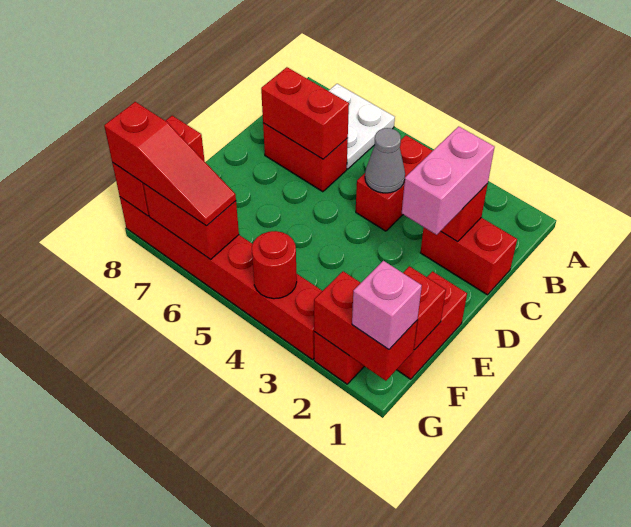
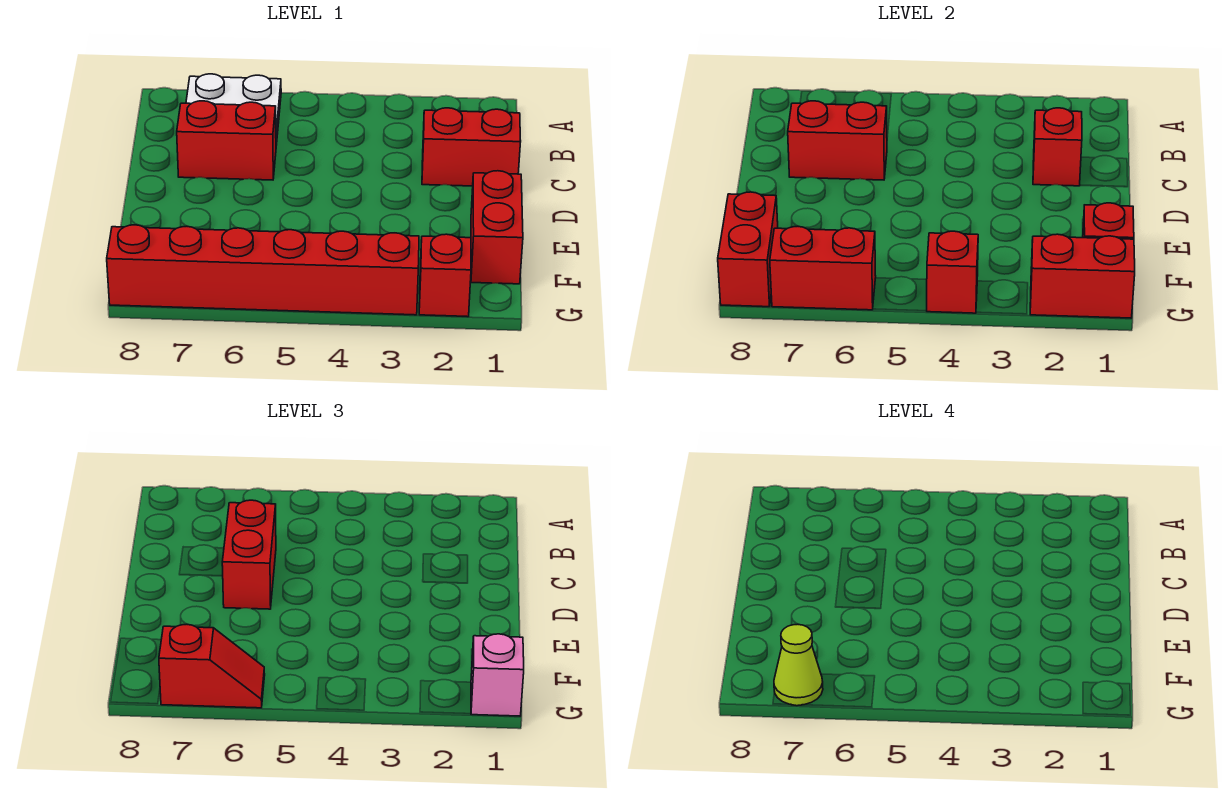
red 1x2 brick [356,135,433,231] -> red 1x2 brick moved to [222,500,276,609]
pink 1x2 brick [402,126,495,235] -> none
grey 1x1 cone [365,128,405,193] -> none
red 1x1 round brick [252,231,297,299] -> red 1x1 brick [927,231,978,313]
red 1x3 slope [104,102,236,226] -> red 1x2 slope [159,624,265,708]
none -> lime 1x1 cone [774,624,823,706]

